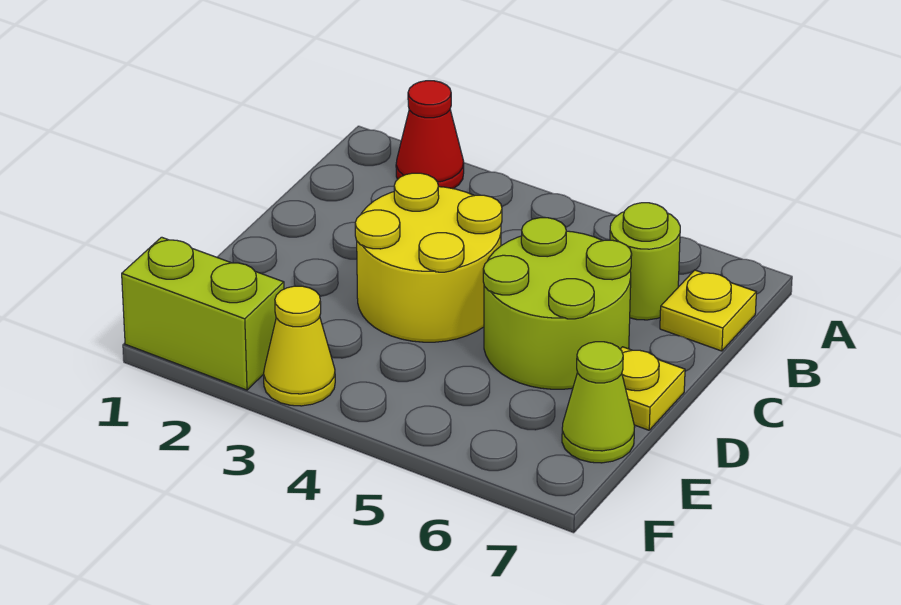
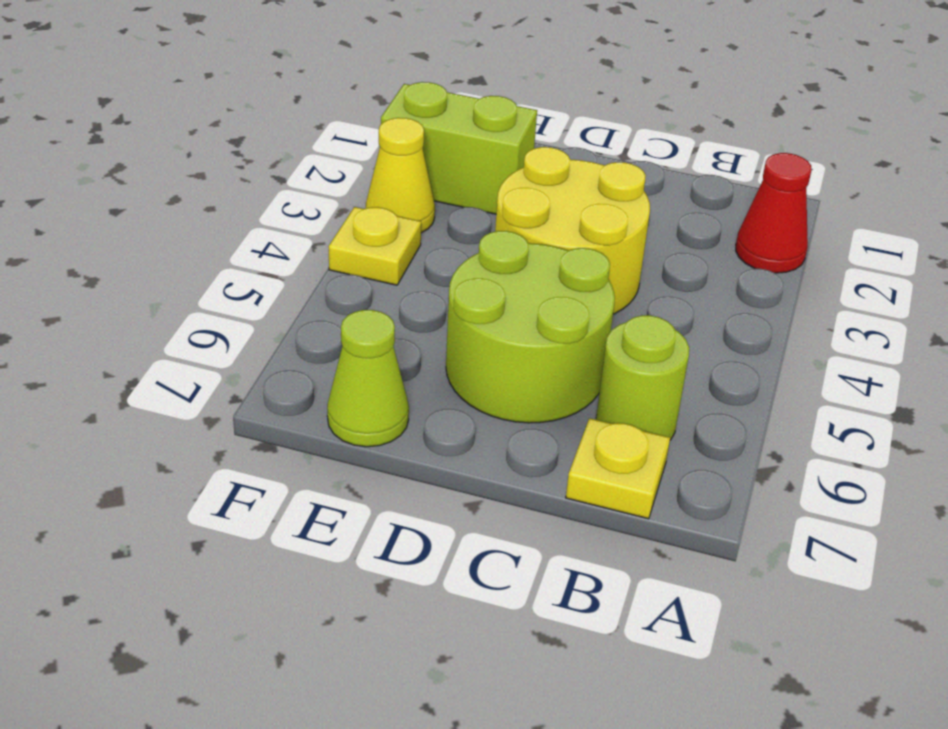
yellow 1x1 plate [620,347,685,430] -> yellow 1x1 plate moved to [329,207,421,285]
lime 1x2 brick [122,237,284,390] -> lime 1x2 brick turned to [381,82,537,214]

